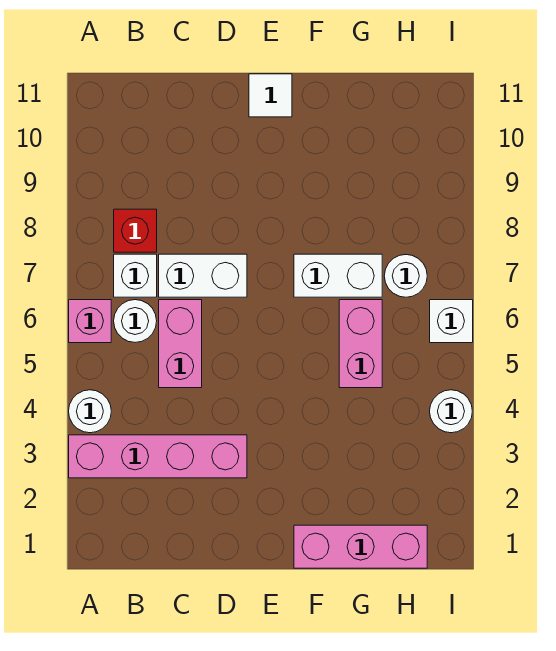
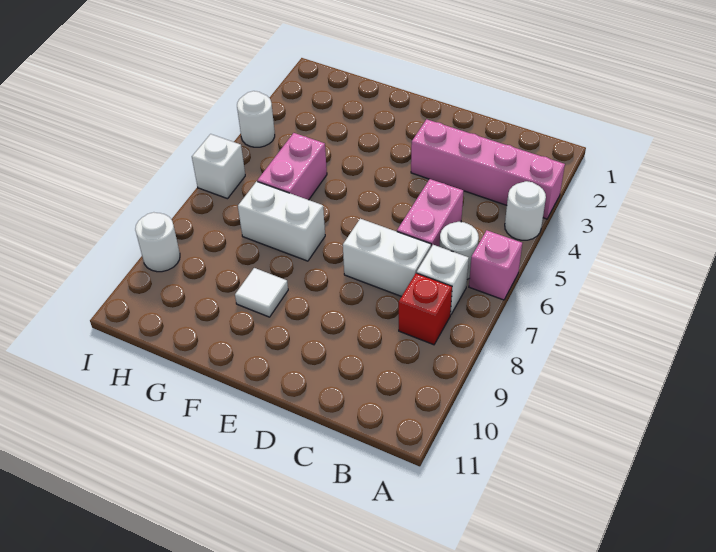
white 1x1 tile [249,74,292,117] -> white 1x1 tile moved to [235,268,288,317]
pink 1x3 brick [294,525,427,568] -> none
white 1x1 round brick [384,255,427,297] -> white 1x1 round brick moved to [135,212,180,272]

